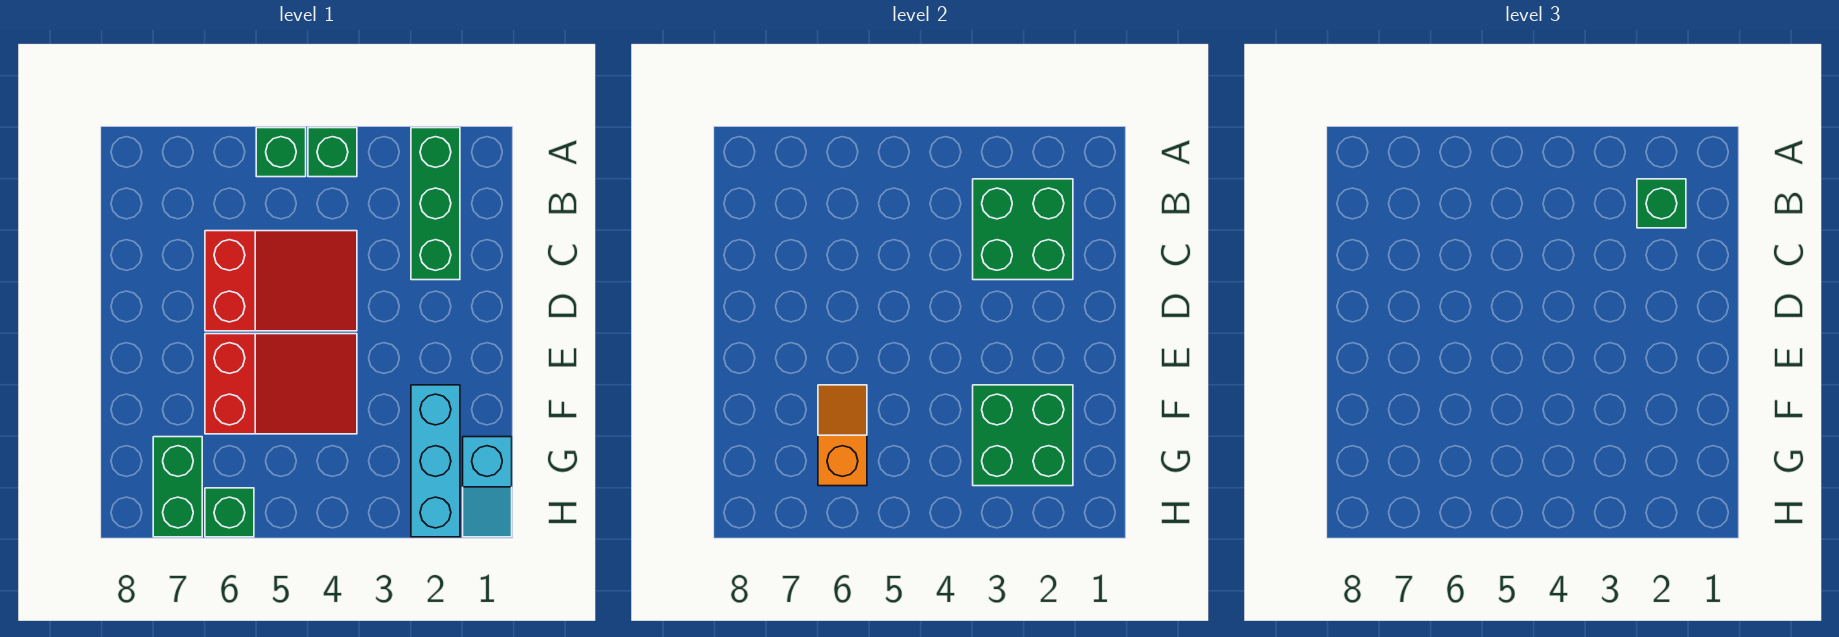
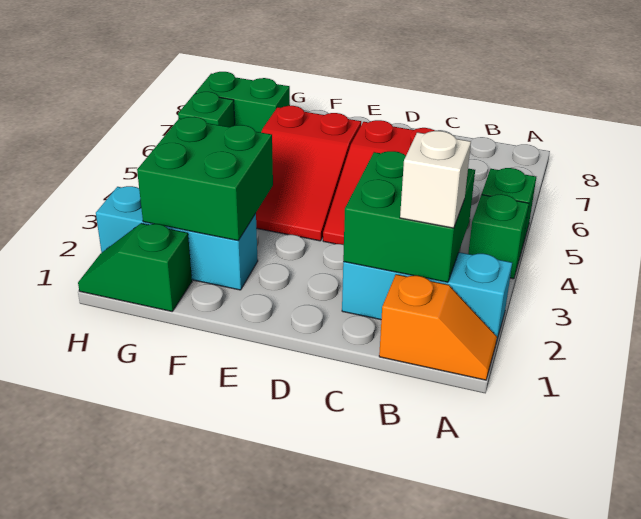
green 1x3 brick [411,128,460,280] -> cyan 1x3 brick [342,252,512,342]
green 1x1 brick [1637,179,1686,228] -> white 1x1 brick [400,131,471,228]
orange 1x2 slope [818,385,867,486] -> orange 1x2 slope moved to [379,274,497,380]
cyan 1x2 slope [463,437,512,537] -> green 1x2 slope [78,223,192,311]

